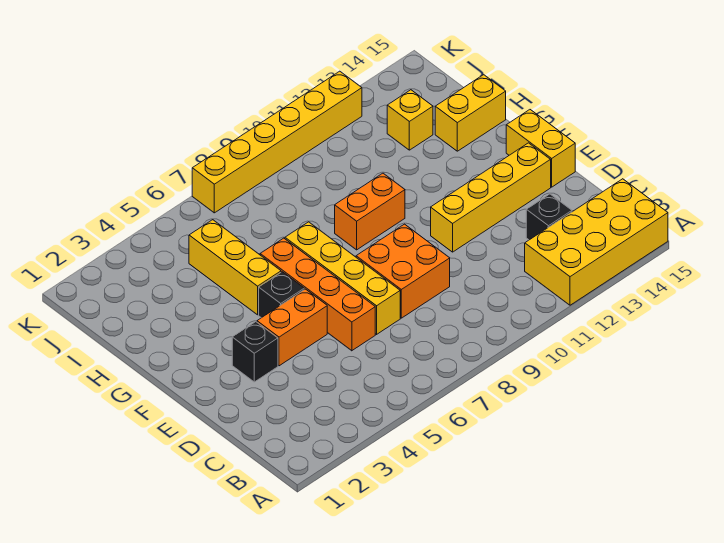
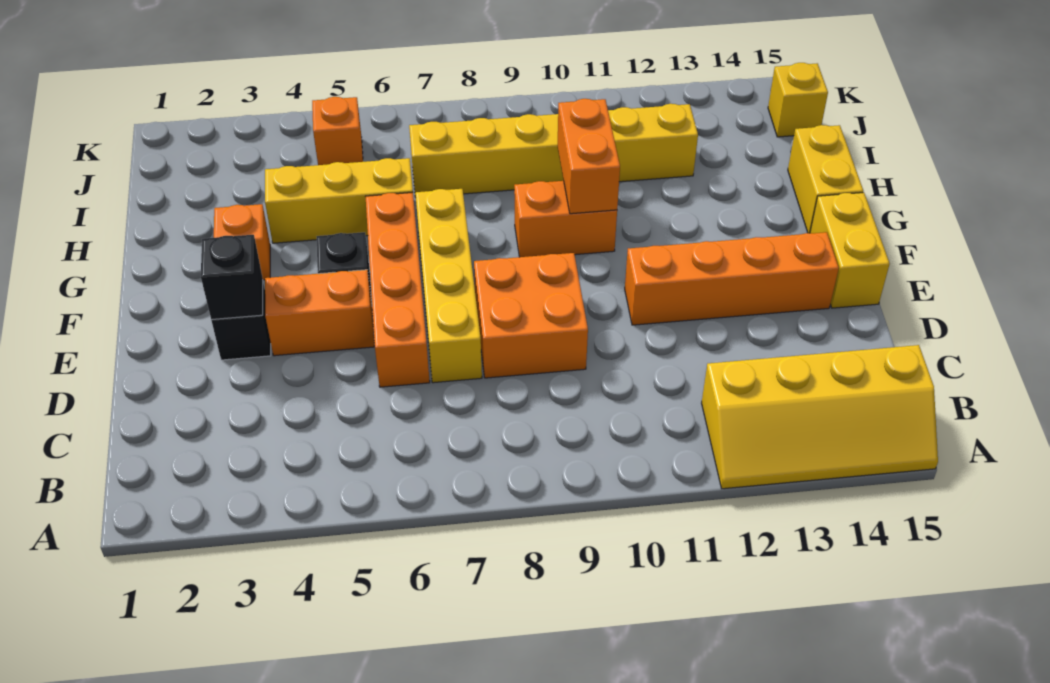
yellow 2x4 brick [525,179,668,305] -> yellow 2x4 slope [702,345,938,489]
black 1x1 brick [526,194,572,240] -> black 1x1 brick moved to [201,235,263,320]
yellow 1x4 brick [431,143,551,252] -> orange 1x4 brick [625,232,839,325]
none -> orange 1x1 brick [214,204,270,280]
yellow 1x3 brick [189,220,281,315] -> yellow 1x3 brick turned to [265,158,413,243]
none -> orange 1x2 brick [558,99,620,214]
yellow 1x2 brick [435,75,506,151] -> yellow 1x2 brick turned to [788,125,863,233]
yellow 1x1 brick [387,90,433,150] -> yellow 1x1 brick moved to [768,63,828,137]
none -> orange 1x1 brick [312,97,363,165]
yellow 1x6 brick [192,71,362,213] -> yellow 1x6 brick moved to [409,104,698,197]

